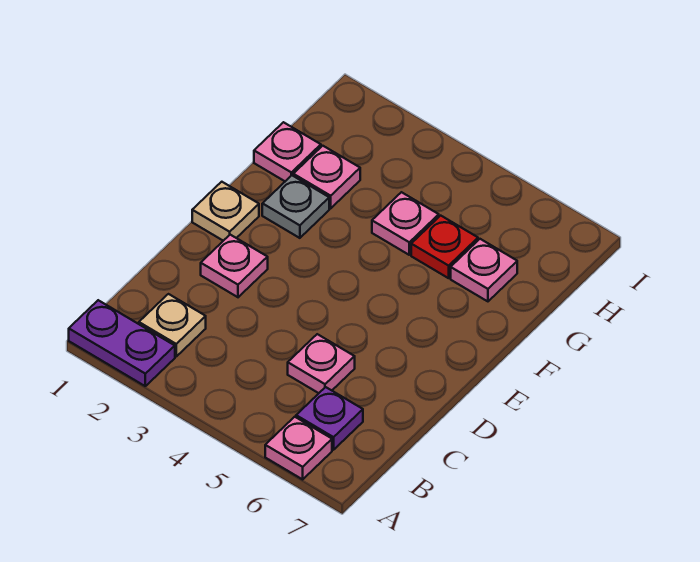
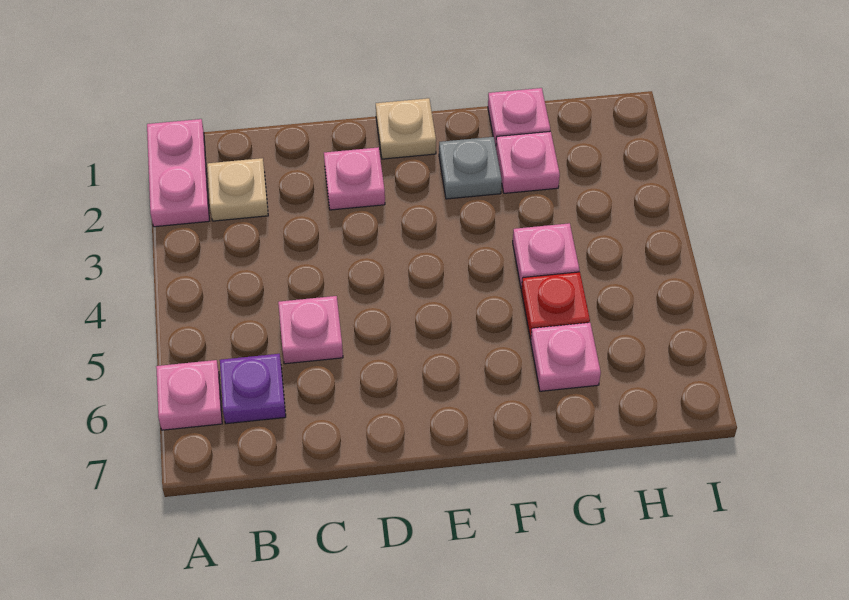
purple 1x2 plate [69,300,175,386] -> pink 1x2 plate [147,119,209,227]

